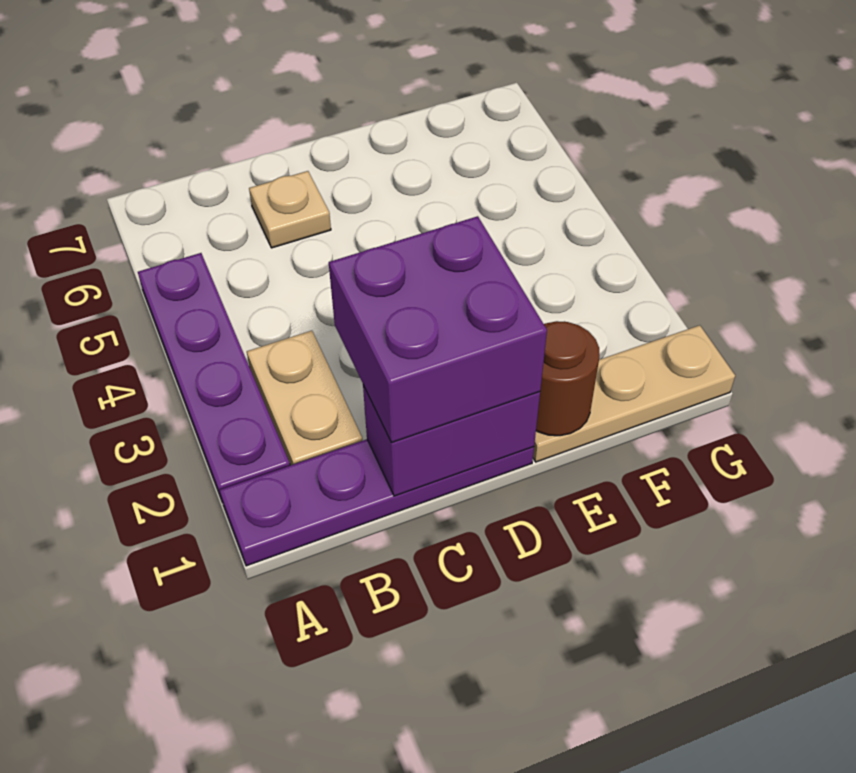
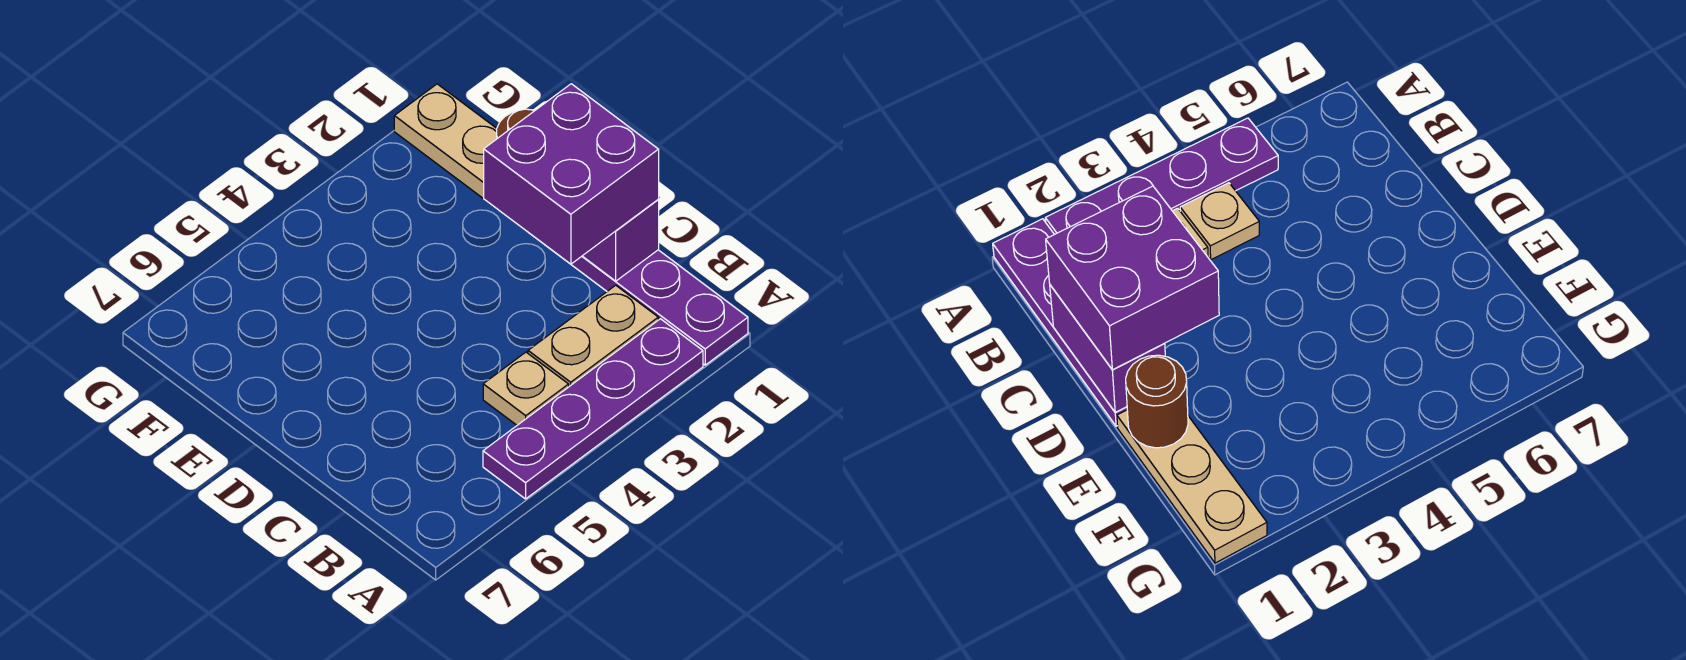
tan 1x1 plate [249,171,331,248] -> tan 1x1 plate moved to [483,352,569,425]

